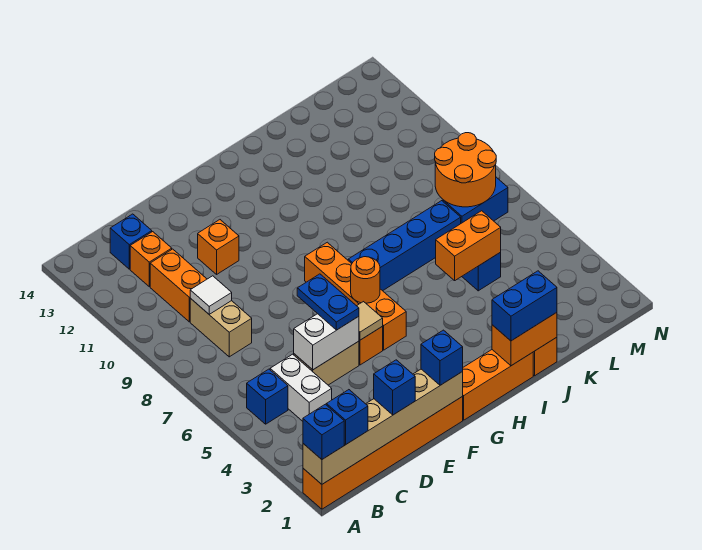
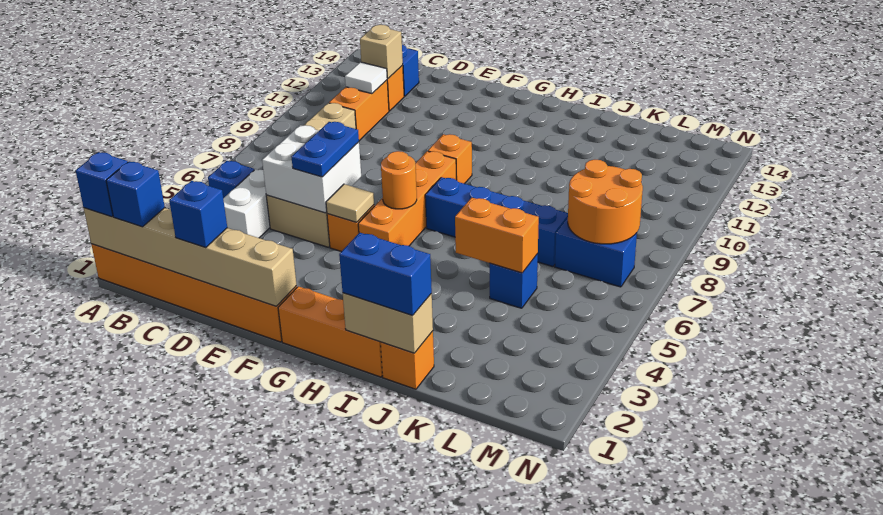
white 1x1 tile [190,276,232,314] -> white 1x1 tile moved to [345,62,387,94]
none -> tan 1x1 brick [360,25,403,79]
white 1x2 brick [294,314,359,370] -> white 2x2 brick [262,125,361,213]
orange 1x1 brick [198,220,239,274] -> orange 1x1 brick moved to [428,134,472,184]
blue 1x1 brick [421,330,463,385] -> none
orange 1x2 brick [492,313,557,366] -> tan 1x2 brick [343,293,433,353]

